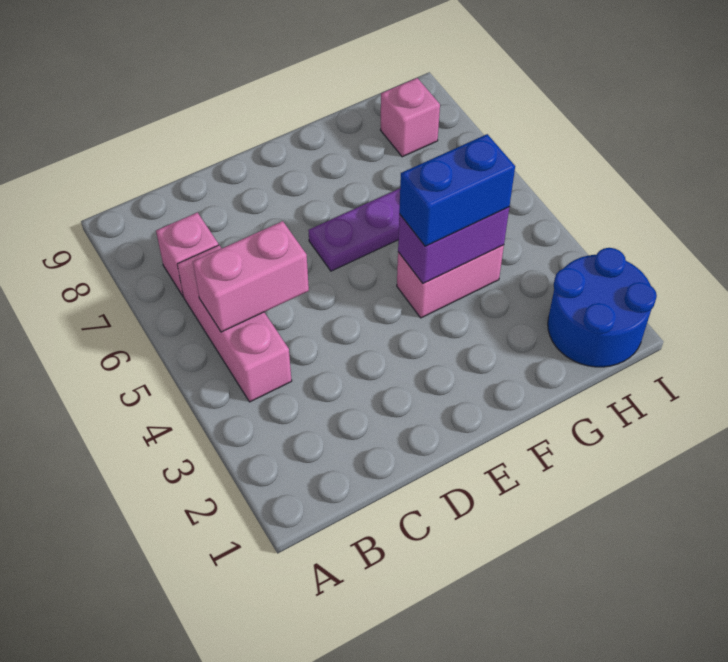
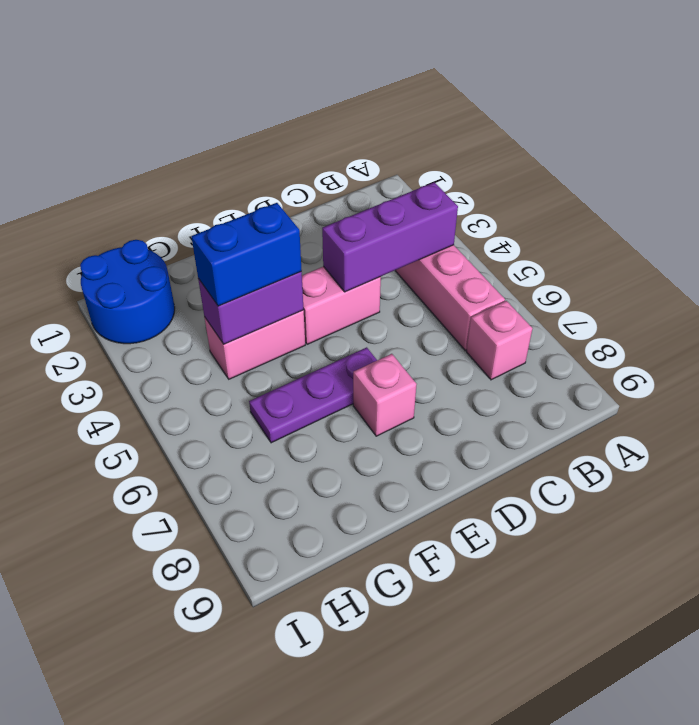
none -> purple 1x3 brick [322,182,458,292]
pink 1x2 brick [193,221,309,332] -> pink 1x2 brick moved to [302,266,381,344]
pink 1x1 brick [381,78,440,157] -> pink 1x1 brick moved to [353,354,417,436]

